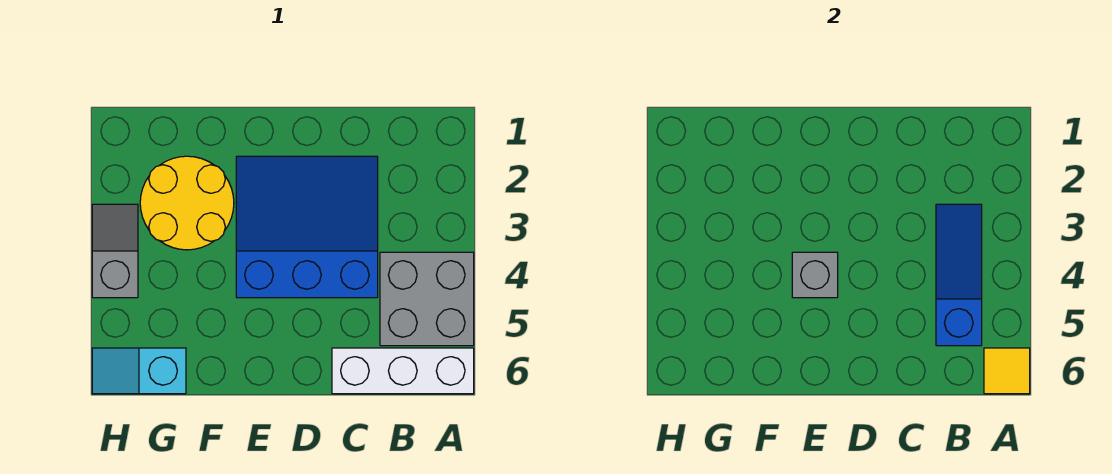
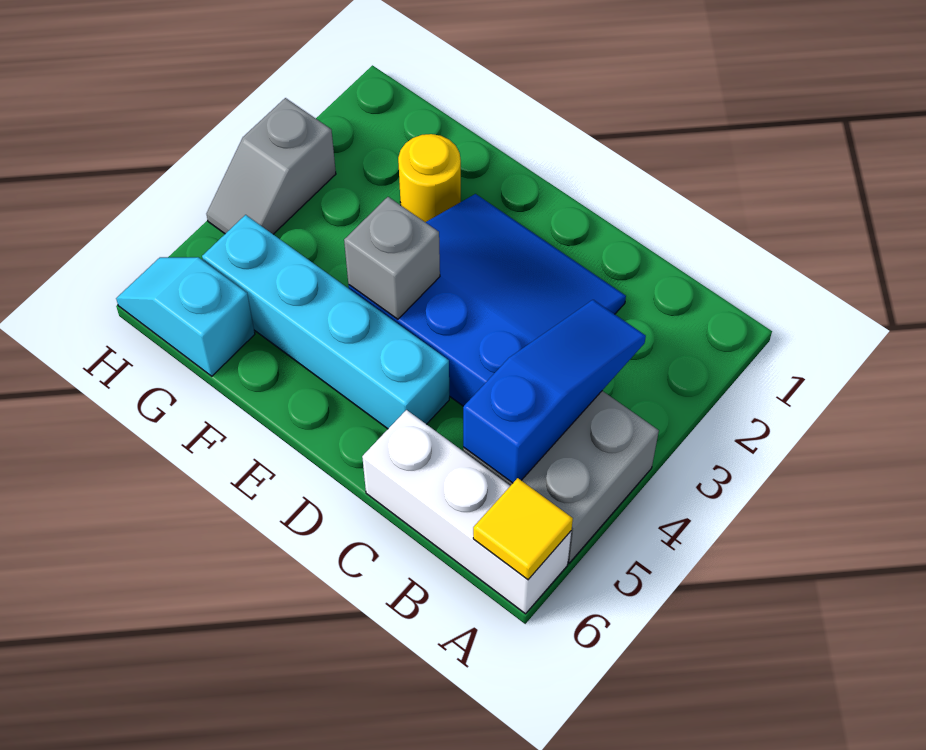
none -> cyan 1x4 brick [202,215,449,429]
yellow 2x2 round brick [140,156,234,250] -> yellow 1x1 round brick [398,134,461,222]
grey 1x2 slope [92,204,138,298] -> grey 1x2 slope turned to [206,98,336,234]

